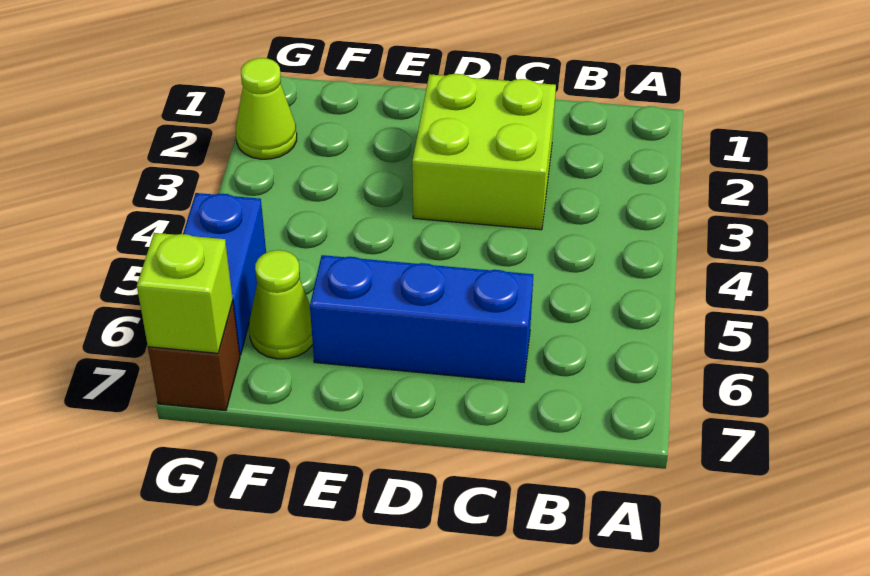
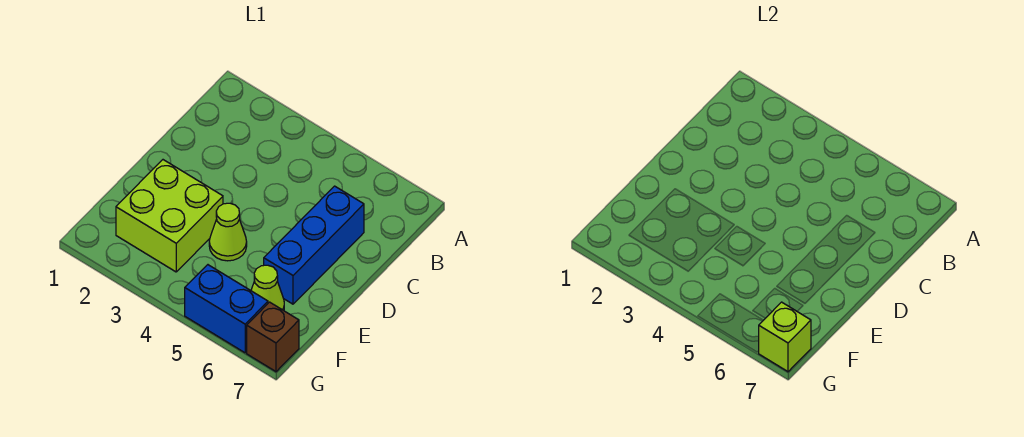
lime 2x2 brick [412,74,556,230] -> lime 2x2 brick moved to [116,160,223,272]
lime 1x1 cone [236,58,297,159] -> lime 1x1 cone moved to [209,203,247,261]

